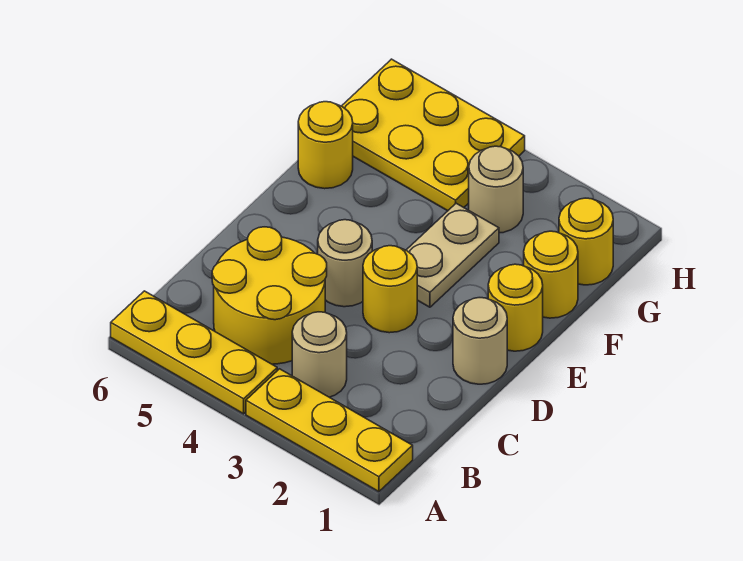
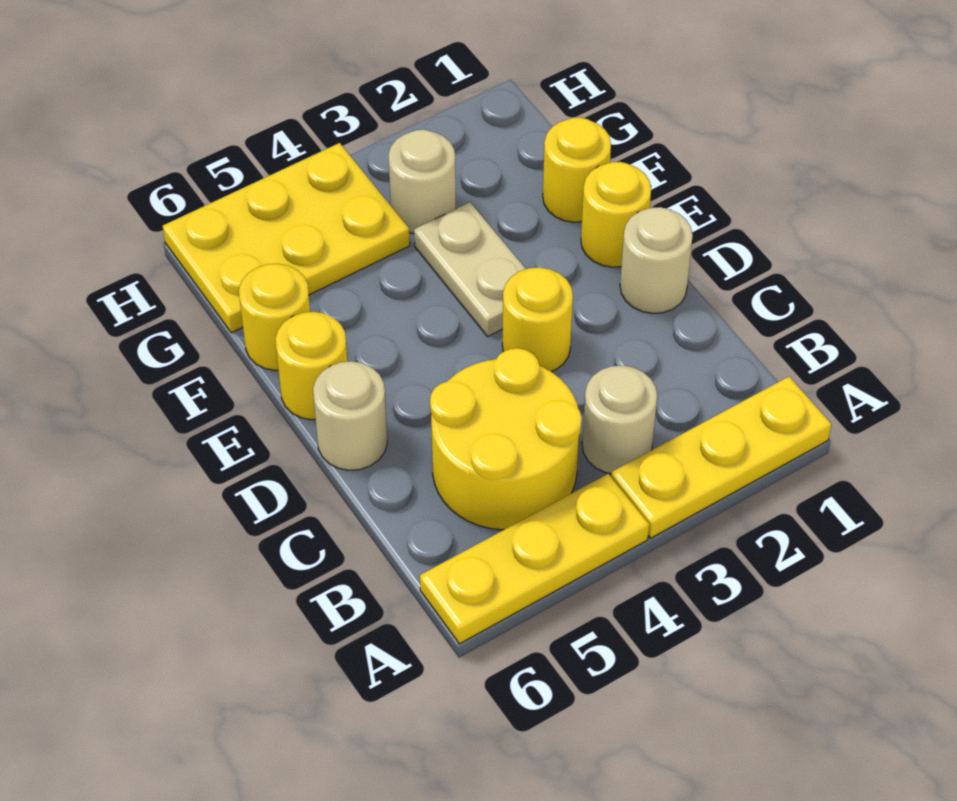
tan 1x1 round brick [318,220,372,307] -> tan 1x1 round brick moved to [313,361,387,470]
yellow 1x1 round brick [559,198,613,285] -> yellow 1x1 round brick moved to [275,312,347,420]

